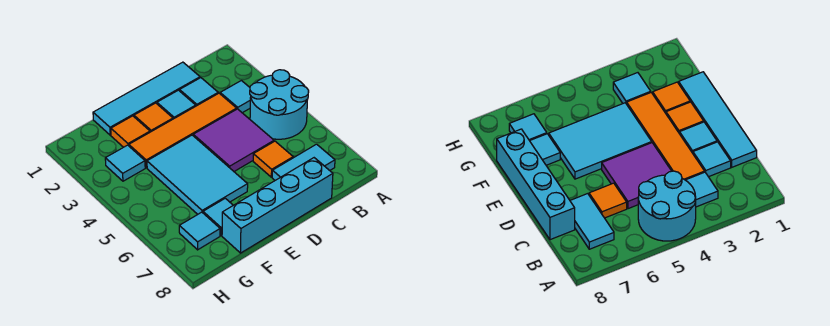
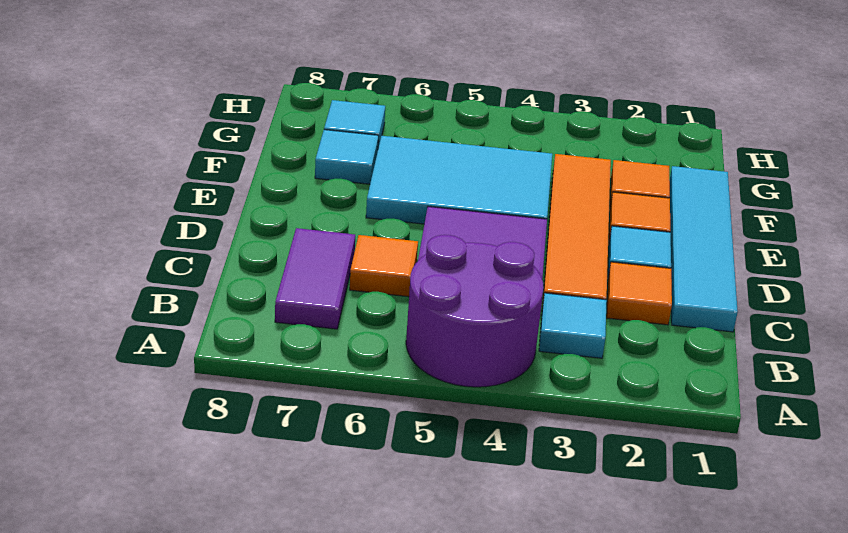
cyan 2x2 round brick [250,70,309,139] -> purple 2x2 round brick [406,235,544,387]
cyan 1x2 tile [272,144,335,180] -> purple 1x2 tile [275,228,355,329]
cyan 1x1 tile [180,78,218,106] -> orange 1x1 tile [607,262,672,325]
cyan 1x4 brick [222,158,333,253] -> none
cyan 1x1 tile [105,145,145,181] -> none

